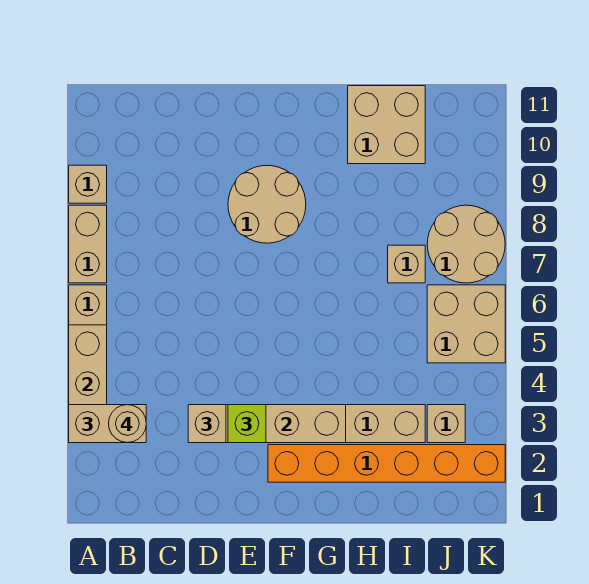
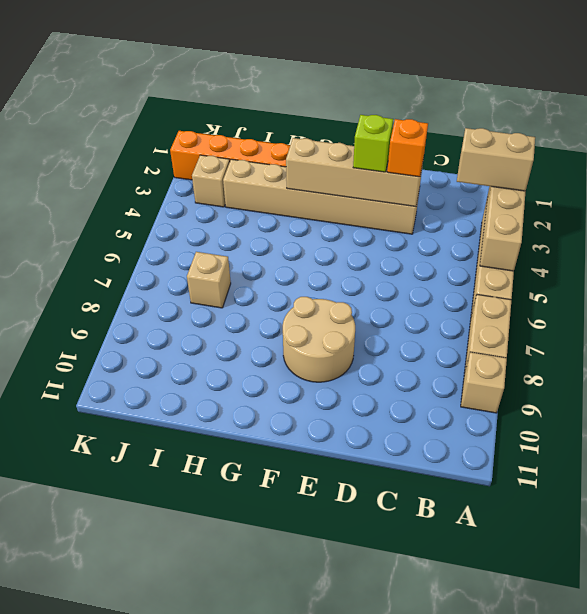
tan 1x1 round brick [109,405,146,443] -> none
tan 1x1 brick [188,405,226,443] -> orange 1x1 brick [387,119,428,177]
tan 2x2 brick [348,86,425,164] -> none
tan 2x2 brick [427,285,505,363] -> none
tan 2x2 round brick [427,205,505,283] -> none

